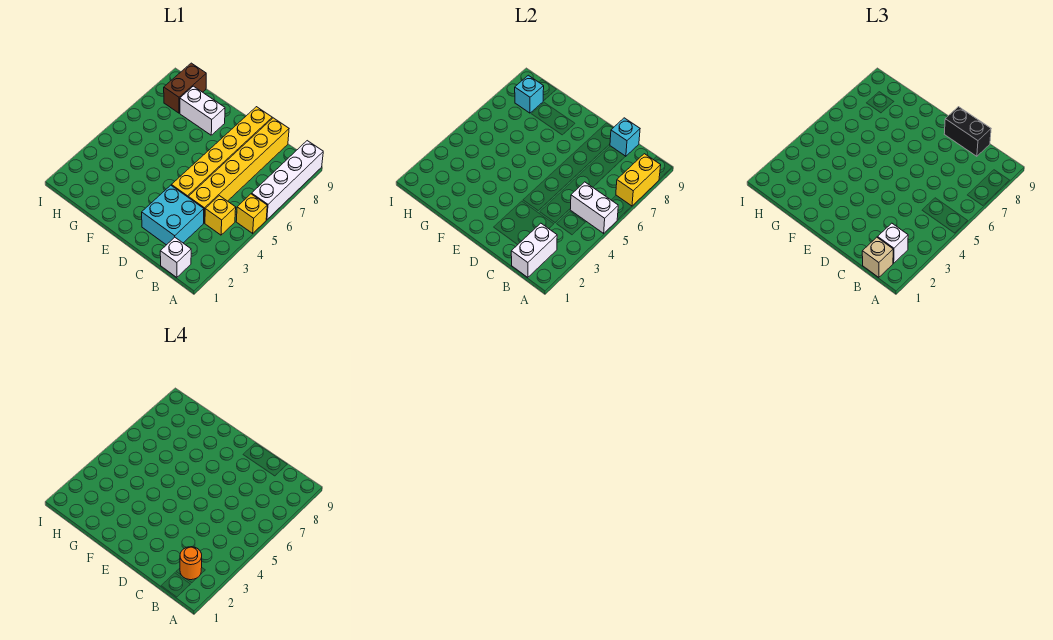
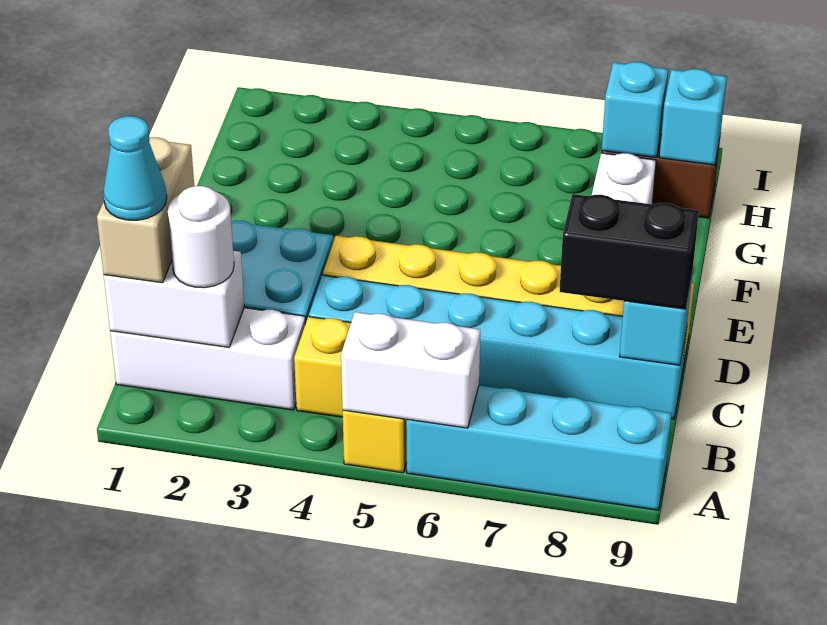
white 1x2 brick [570,182,618,233] -> white 1x2 brick turned to [341,312,480,428]
white 1x4 brick [252,141,323,220] -> cyan 1x4 brick [406,386,672,510]
yellow 1x2 brick [616,154,661,206] -> none
white 1x1 brick [160,237,191,277] -> white 1x3 brick [110,308,305,410]
tan 1x1 brick [862,237,893,277] -> tan 1x2 brick [97,137,194,283]
none -> cyan 1x1 cone [103,116,167,220]
white 1x1 brick [878,223,908,263] -> white 1x1 round brick [168,186,234,288]
orange 1x1 round brick [180,547,202,580] -> none
yellow 1x6 brick [188,118,289,223] -> cyan 1x6 brick [309,275,687,419]
black 1x2 brick [944,107,991,156] -> black 1x2 brick turned to [560,194,699,309]
none -> cyan 1x1 brick [660,69,727,165]

